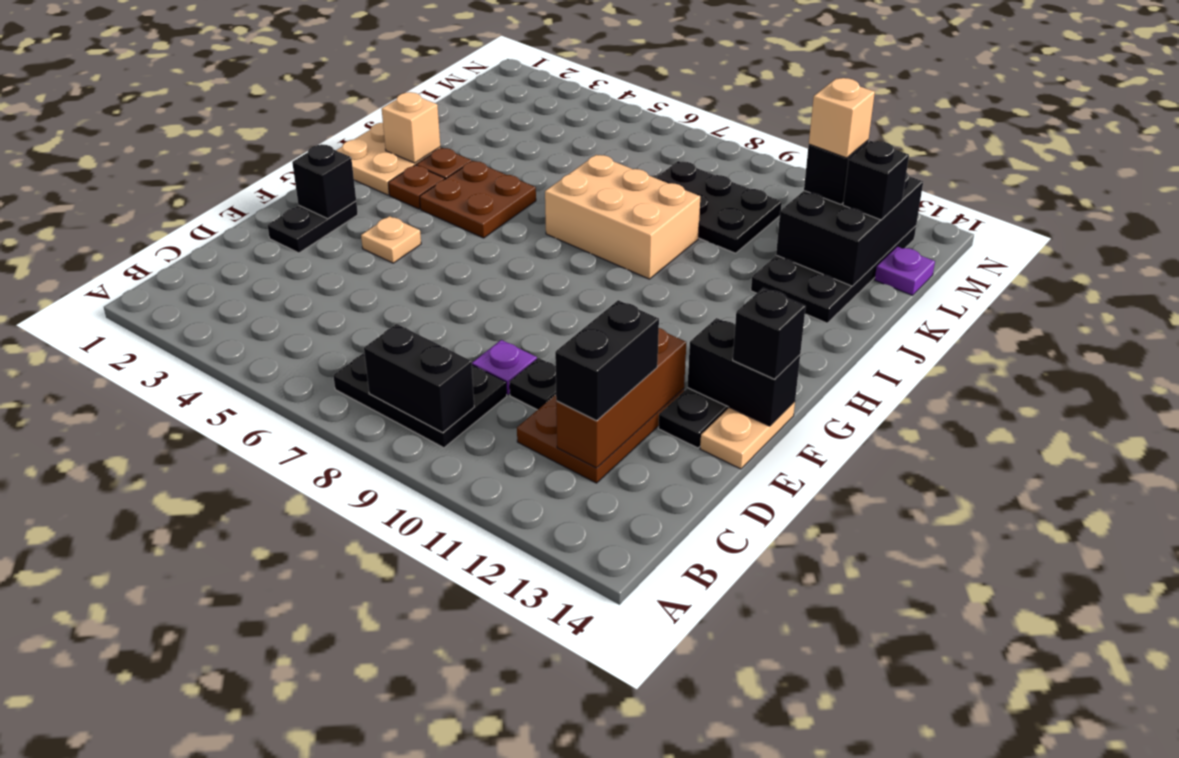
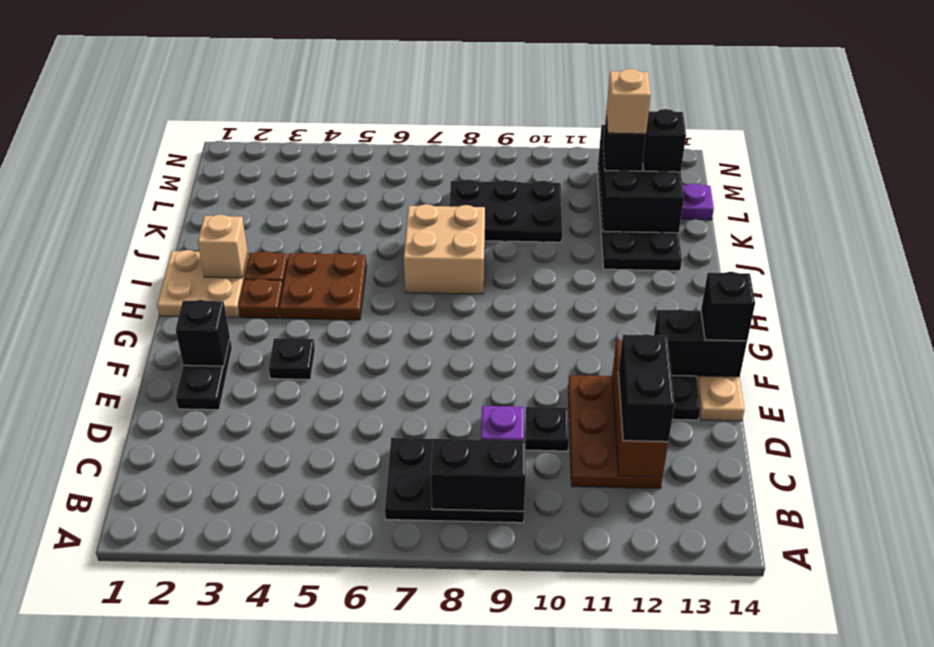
tan 1x1 plate [361,216,421,263] -> black 1x1 plate [269,338,315,380]
tan 2x3 brick [545,155,700,279] -> tan 2x2 brick [404,204,485,294]

